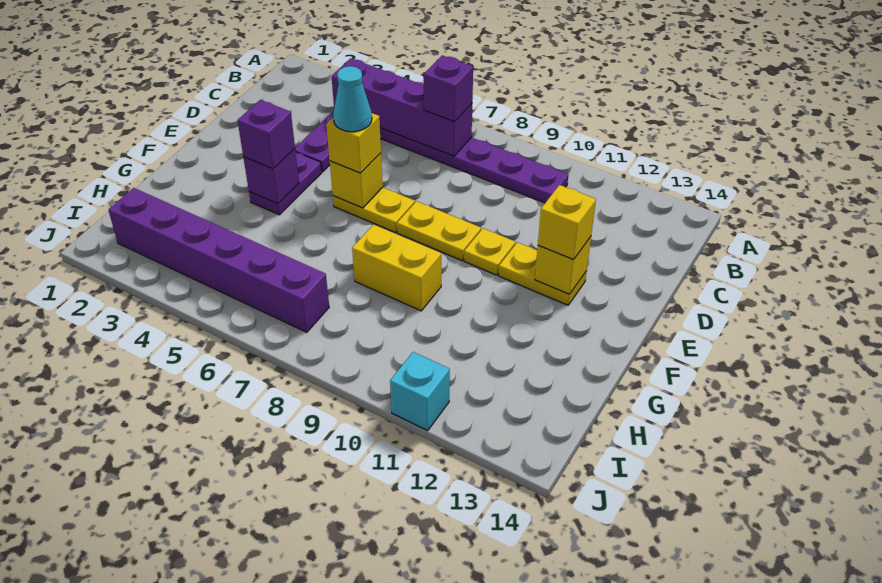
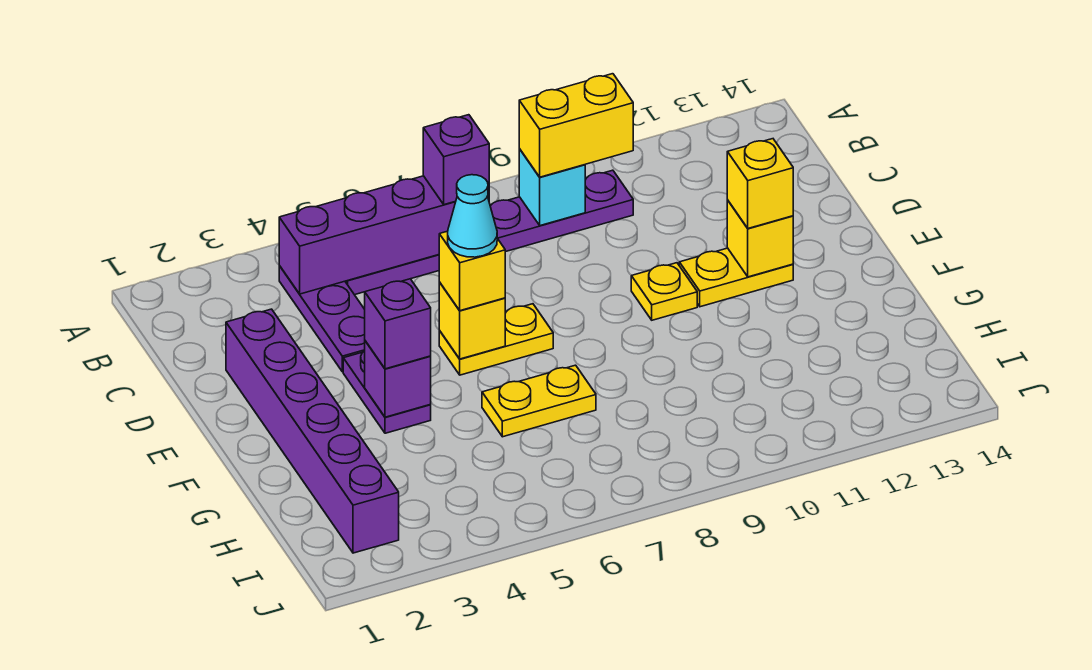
yellow 1x2 plate [397,201,481,260] -> yellow 1x2 plate moved to [482,365,596,437]
yellow 1x2 brick [352,224,441,311] -> yellow 1x2 brick moved to [519,74,633,177]
purple 1x6 brick [108,188,329,332] -> purple 1x6 brick turned to [226,309,399,553]
cyan 1x1 brick [390,352,450,431] -> cyan 1x1 brick moved to [519,149,585,226]

